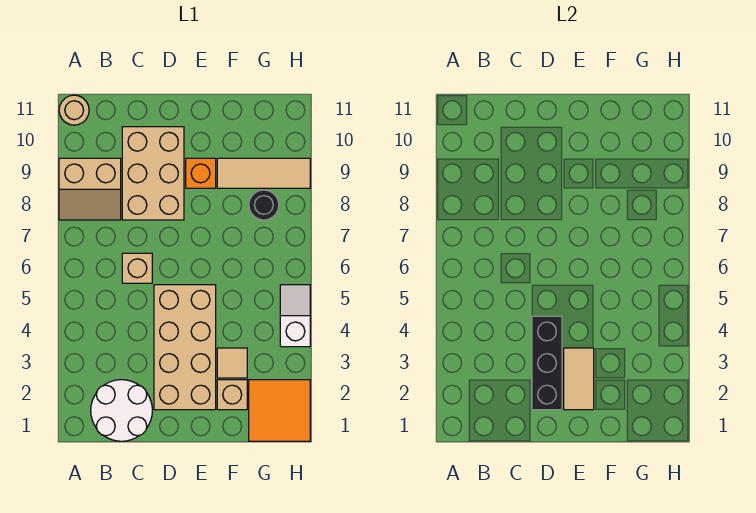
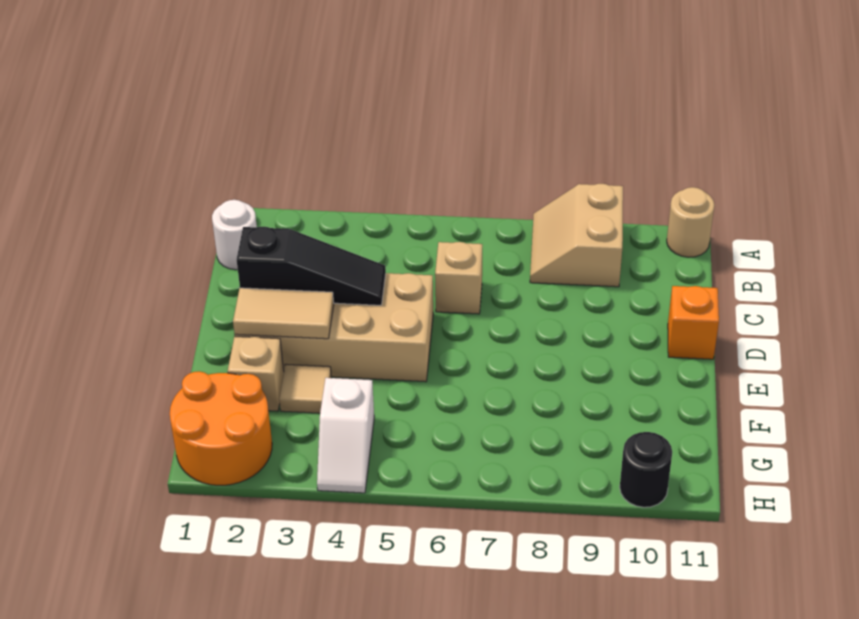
white 2x2 round brick [91,380,152,441] -> white 1x1 round brick [212,200,257,270]
tan 2x3 brick [122,127,184,220] -> none
black 1x3 brick [532,316,562,410] -> black 1x3 slope [237,227,386,305]
orange 1x1 brick [186,158,216,188] -> orange 1x1 brick moved to [668,286,719,359]
tan 1x3 tile [217,158,310,188] -> none
orange 2x2 tile [249,380,310,441] -> orange 2x2 round brick [170,371,272,485]
black 1x1 round brick [249,190,279,220] -> black 1x1 round brick moved to [620,432,672,507]
white 1x2 slope [280,285,310,347] -> white 1x2 slope turned to [317,378,374,493]

